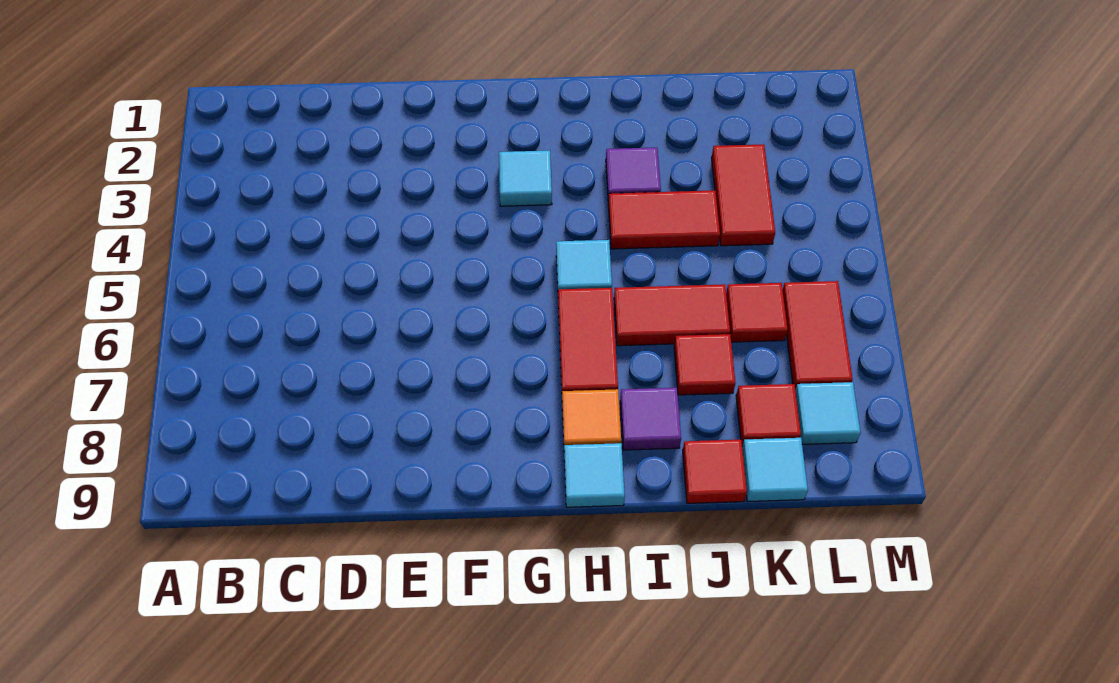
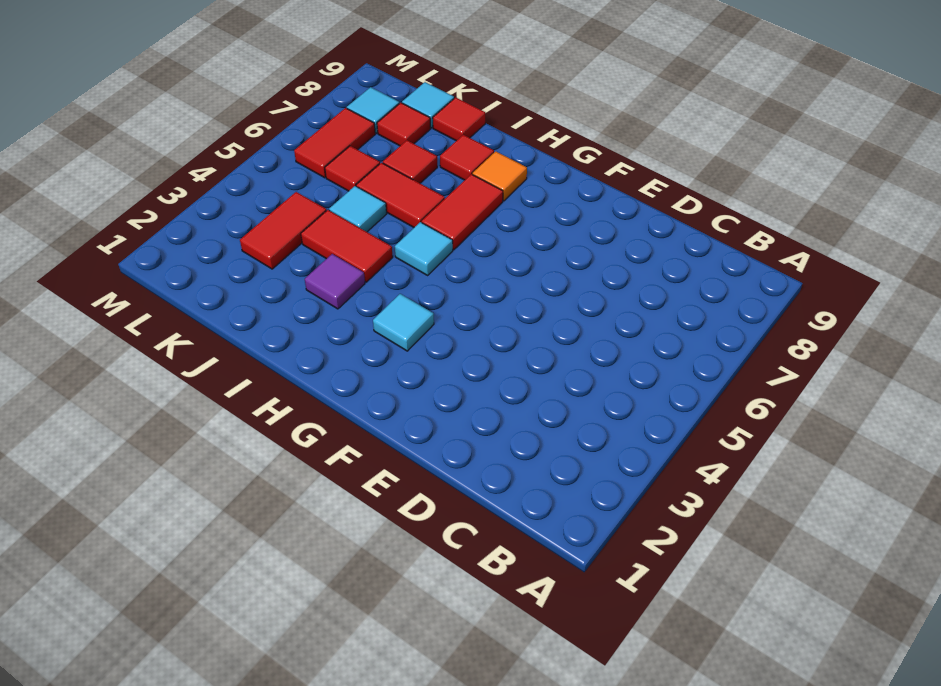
cyan 1x1 tile [564,443,625,507] -> cyan 1x1 tile moved to [329,186,386,232]
purple 1x1 tile [620,388,681,450] -> red 1x1 tile [440,135,494,180]

